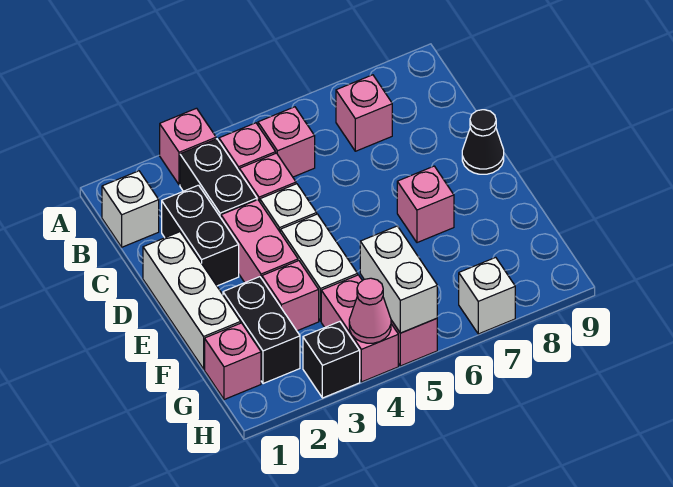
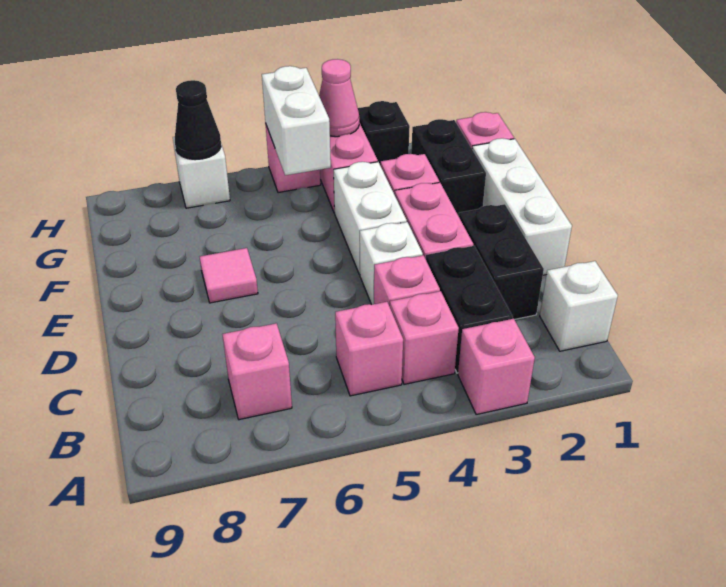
black 1x1 cone [462,110,504,174] -> black 1x1 cone moved to [175,80,221,160]
pink 1x1 brick [397,166,454,243] -> pink 1x1 tile [200,248,258,303]

